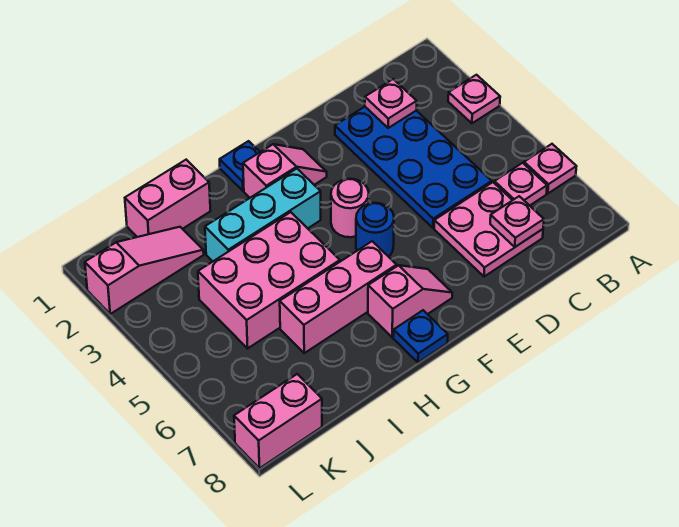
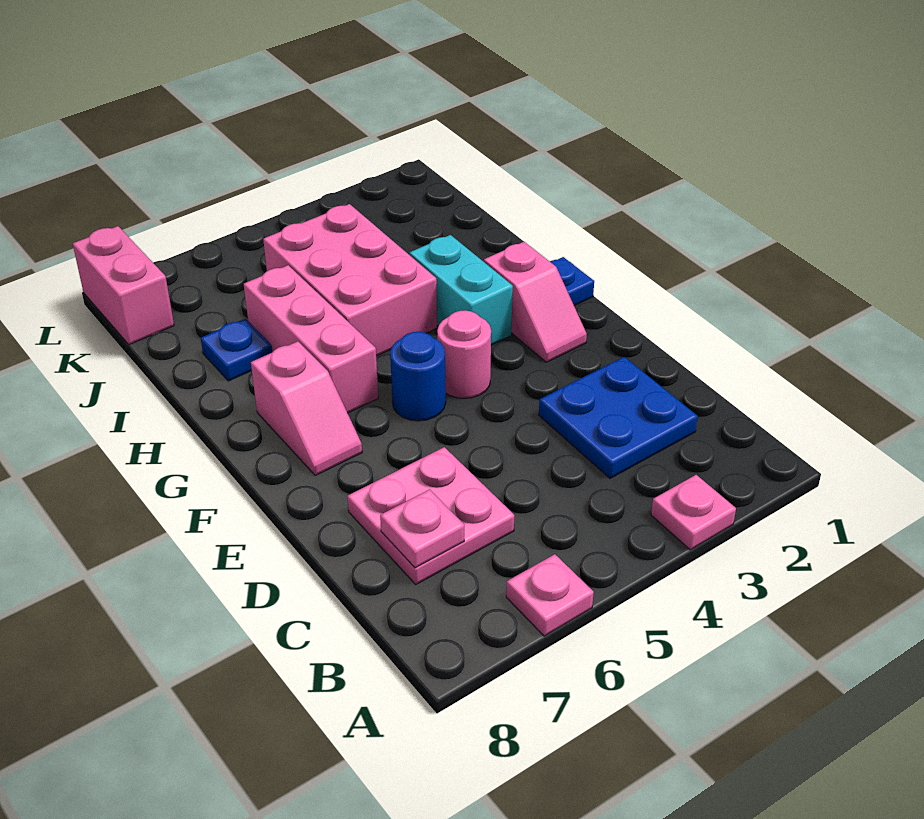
pink 1x1 plate [494,163,547,206] -> none
blue 2x4 plate [335,107,492,228] -> blue 2x2 plate [539,357,698,478]
pink 1x1 plate [365,79,417,128] -> none
cyan 1x3 brick [205,169,321,261] -> cyan 1x2 brick [409,235,513,345]
blue 1x1 plate [393,310,448,363] -> blue 1x1 plate moved to [201,319,272,381]
pink 1x2 brick [125,160,210,237] -> none
pink 1x3 slope [85,227,204,314] -> none

